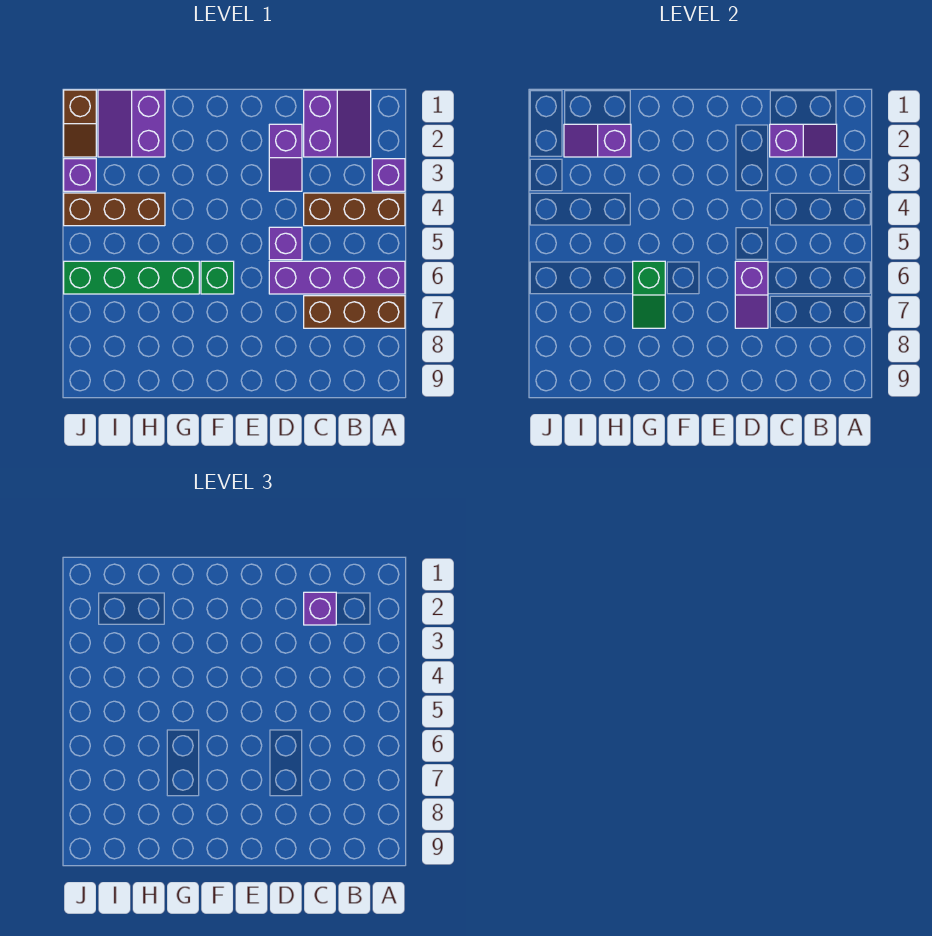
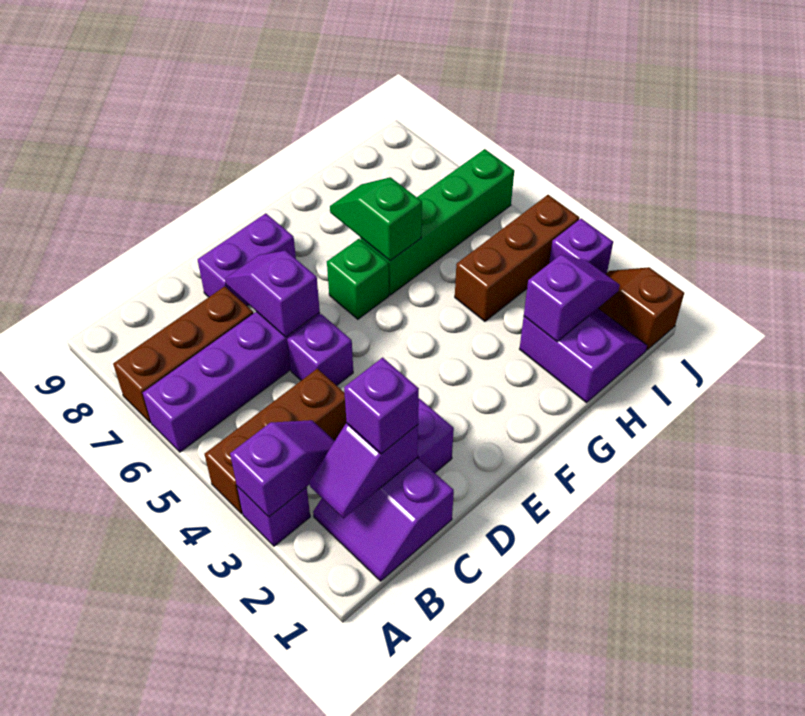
none -> purple 1x2 slope [230,420,334,517]
none -> purple 1x2 brick [198,213,296,306]

